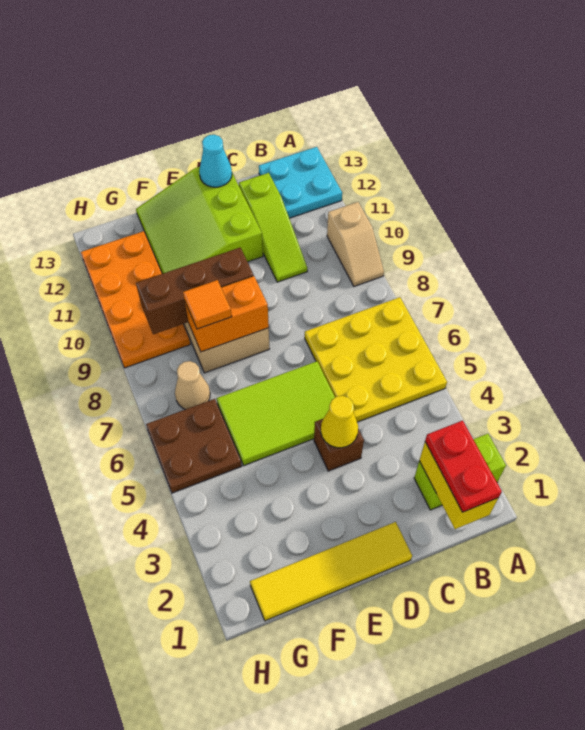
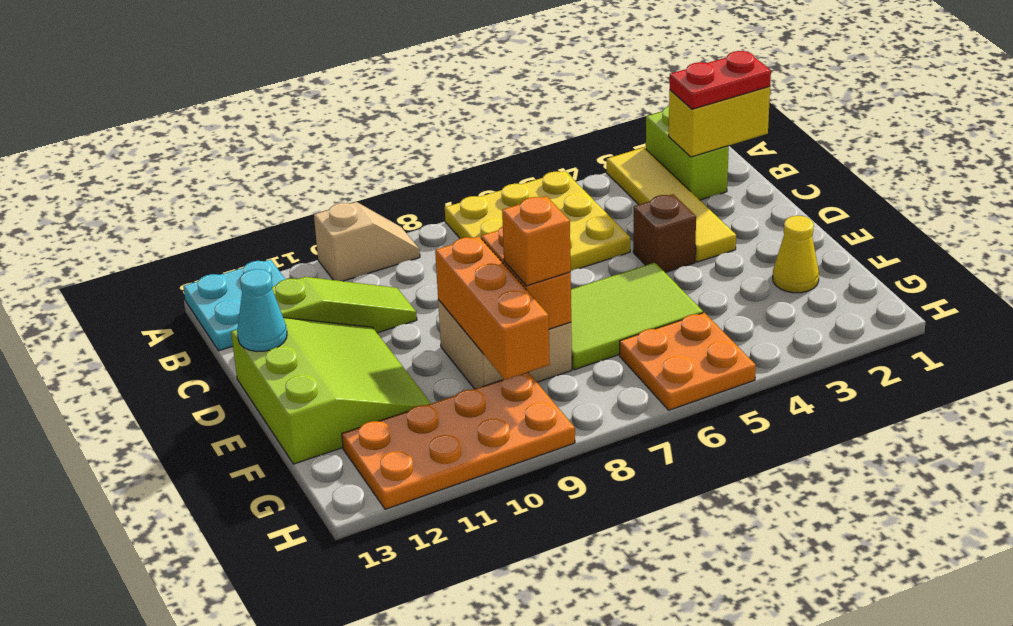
yellow 1x4 tile [250,522,412,621] -> yellow 1x4 tile moved to [607,147,736,262]
yellow 1x1 cone [321,396,358,448] -> yellow 1x1 cone moved to [773,216,819,293]
lime 2x3 tile [217,361,335,465] -> lime 2x3 tile turned to [571,263,703,370]
lime 3x3 slope [136,167,263,274] -> lime 3x3 slope turned to [231,318,431,464]
brown 1x3 brick [136,248,254,334] -> orange 1x3 brick [435,236,550,380]
orange 1x1 tile [183,280,232,329] -> orange 1x1 brick [502,196,571,286]
brown 2x2 plate [146,399,242,493] -> orange 2x2 plate [620,313,756,410]
tan 1x1 cone [175,361,210,409] -> none

